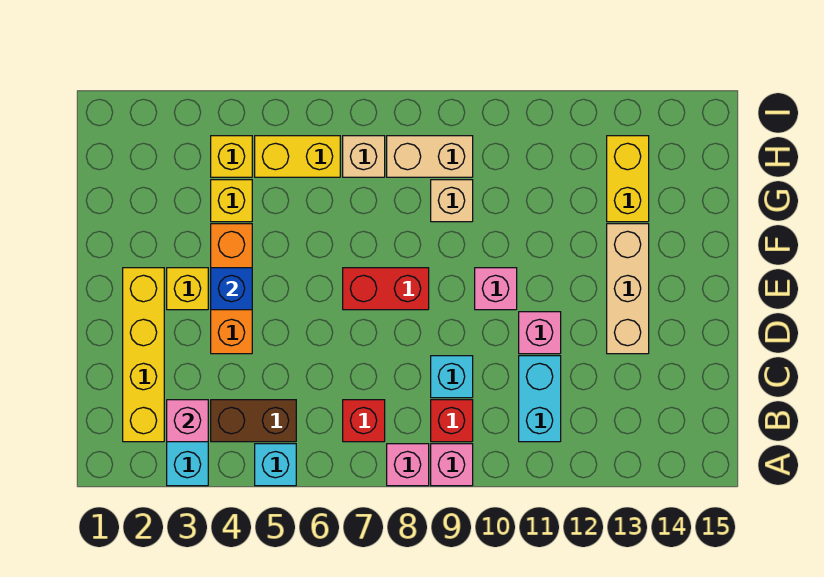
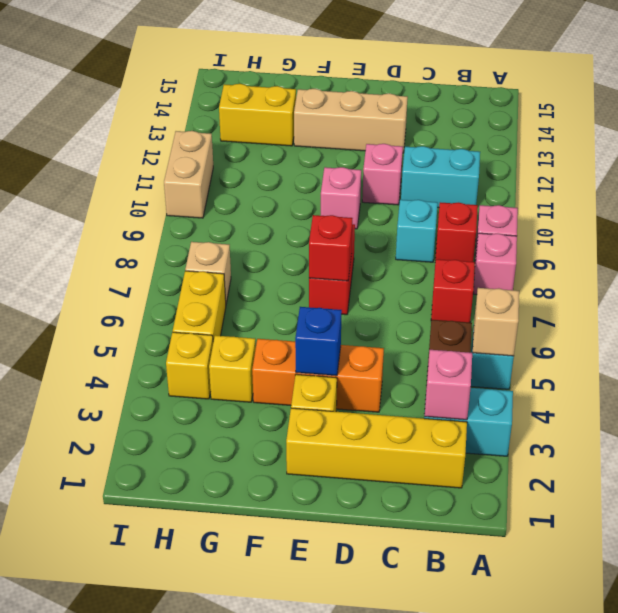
none -> red 1x1 brick [309,215,352,281]
tan 1x1 brick [431,180,473,222] -> tan 1x1 brick moved to [473,288,519,356]
tan 1x2 brick [387,136,473,177] -> tan 1x2 brick moved to [164,131,213,218]

